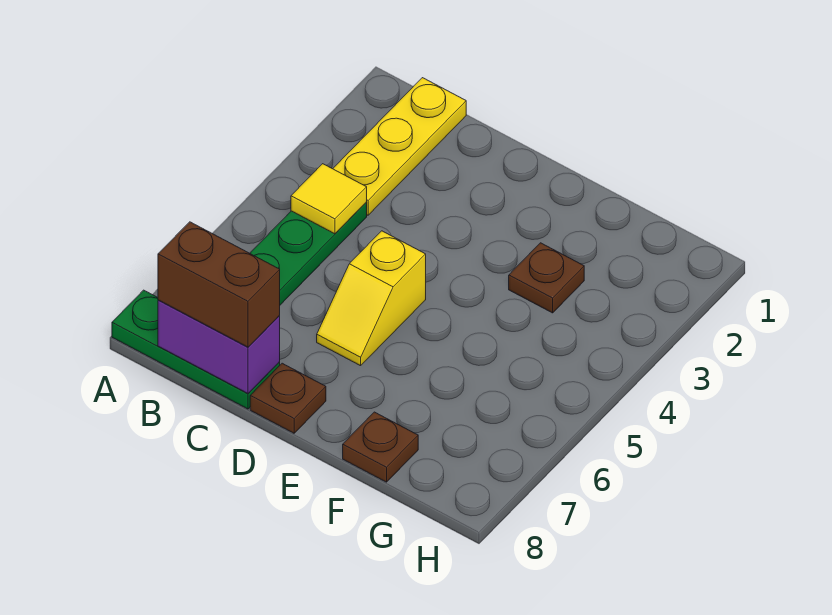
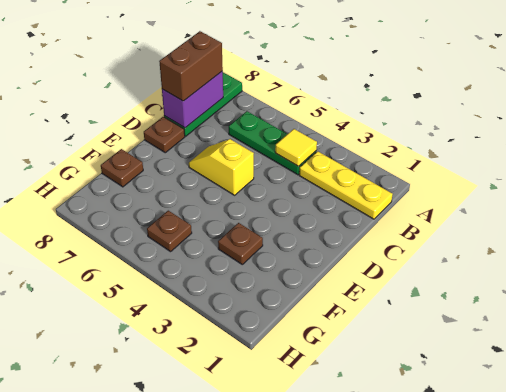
none -> brown 1x1 plate [147,211,192,252]

